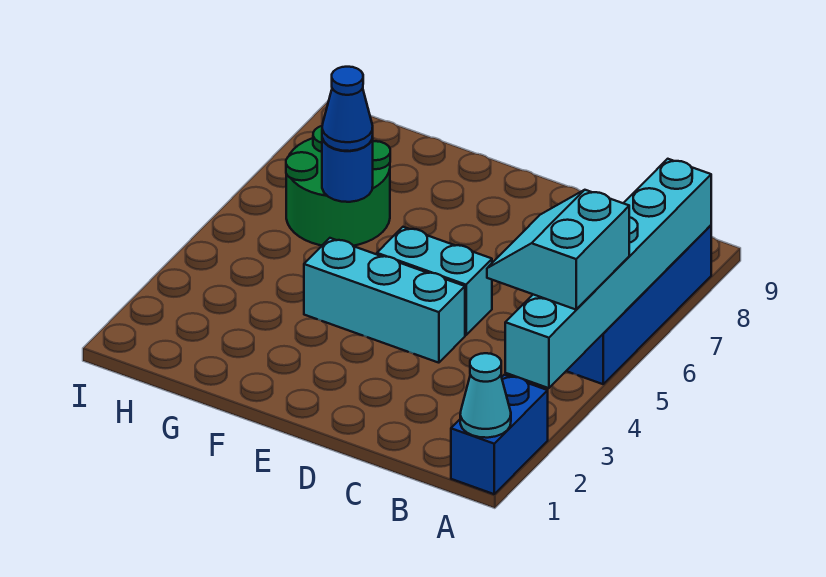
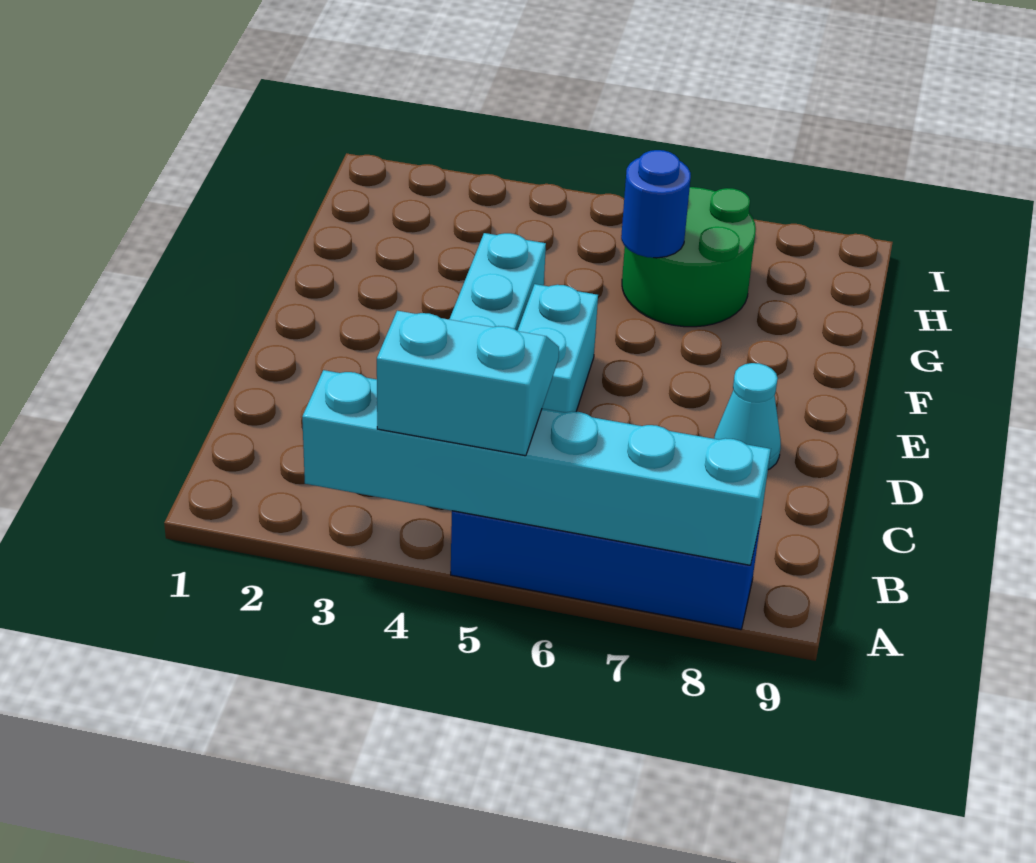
blue 1x2 brick [451,375,548,494] -> none
cyan 1x1 cone [460,353,511,438] -> cyan 1x1 cone moved to [714,363,781,470]
blue 1x1 cone [322,67,373,151] -> none

